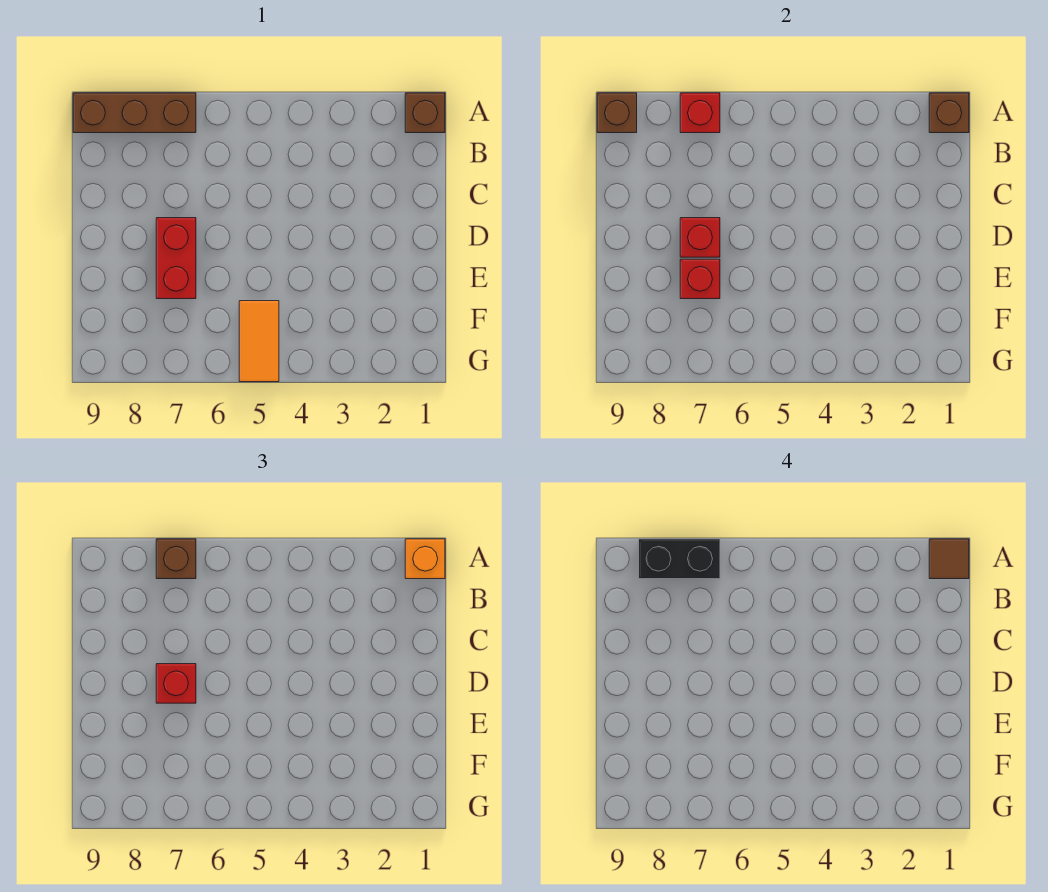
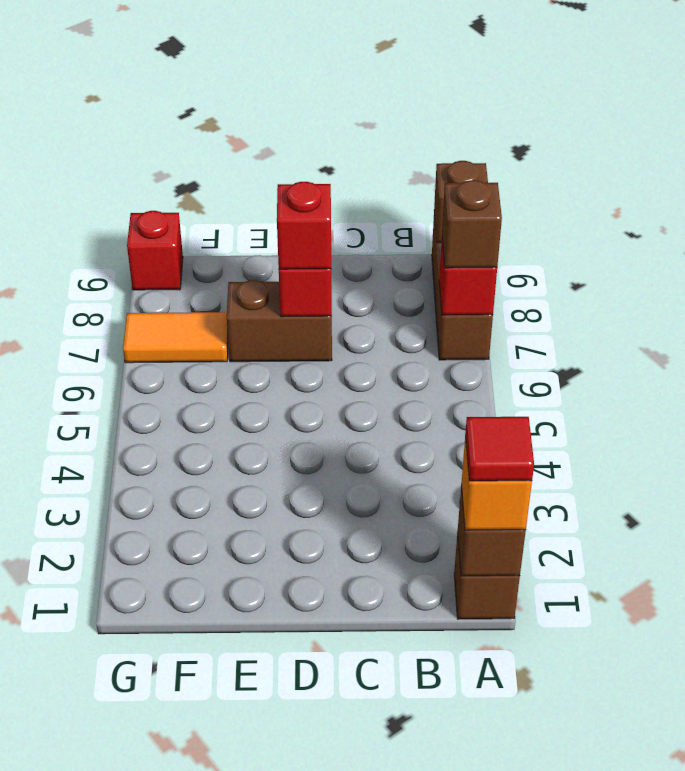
brown 1x1 tile [929,539,969,579] -> red 1x1 tile [465,417,534,481]
black 1x2 brick [639,539,720,579] -> none
red 1x2 brick [156,218,196,299] -> brown 1x2 brick [227,280,332,362]
red 1x1 brick [680,259,720,299] -> red 1x1 brick moved to [127,211,183,290]
orange 1x2 tile [239,301,279,382] -> orange 1x2 tile moved to [123,312,228,363]

